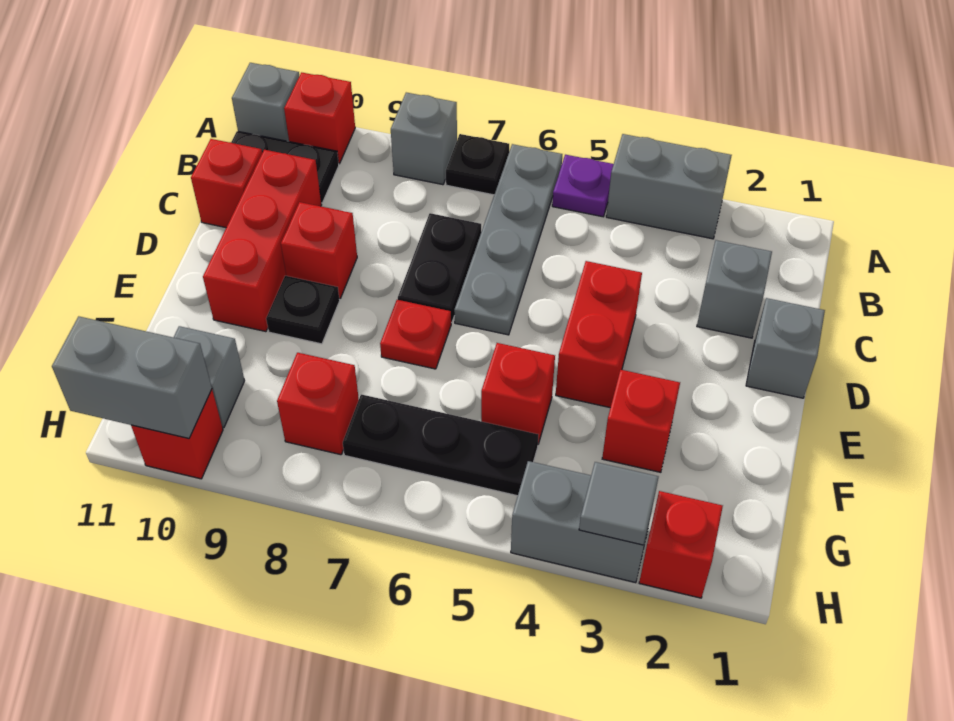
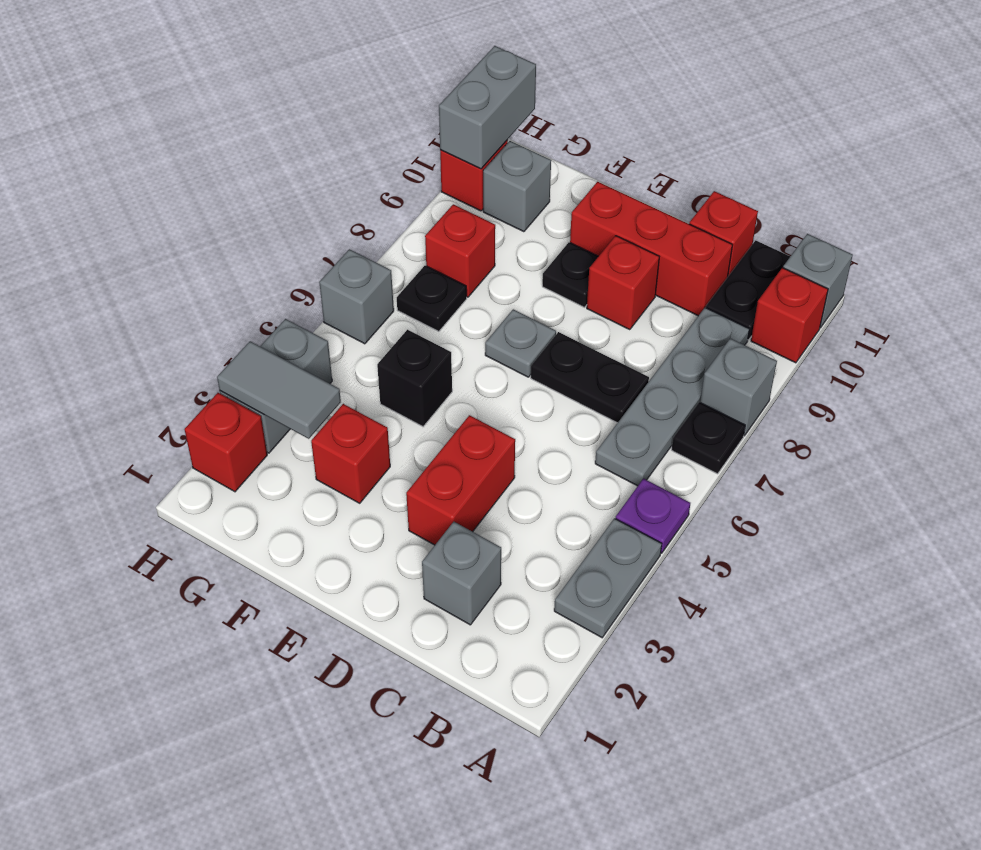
grey 1x2 brick [606,134,732,239] -> grey 1x2 plate [554,518,662,638]
grey 1x4 plate [454,144,562,335] -> grey 1x4 plate turned to [595,308,749,486]
grey 1x1 brick [746,298,825,398] -> grey 1x1 brick moved to [319,249,394,344]
red 1x2 brick [556,261,642,408] -> red 1x2 brick turned to [406,415,515,545]
red 1x1 plate [380,300,451,369] -> grey 1x1 plate [485,309,556,377]
red 1x1 brick [481,343,555,444] -> black 1x1 brick [377,330,452,427]
black 1x3 plate [343,394,538,496] -> black 1x1 plate [397,266,467,332]
grey 1x1 tile [579,462,658,545] -> grey 1x2 tile [217,341,341,439]

